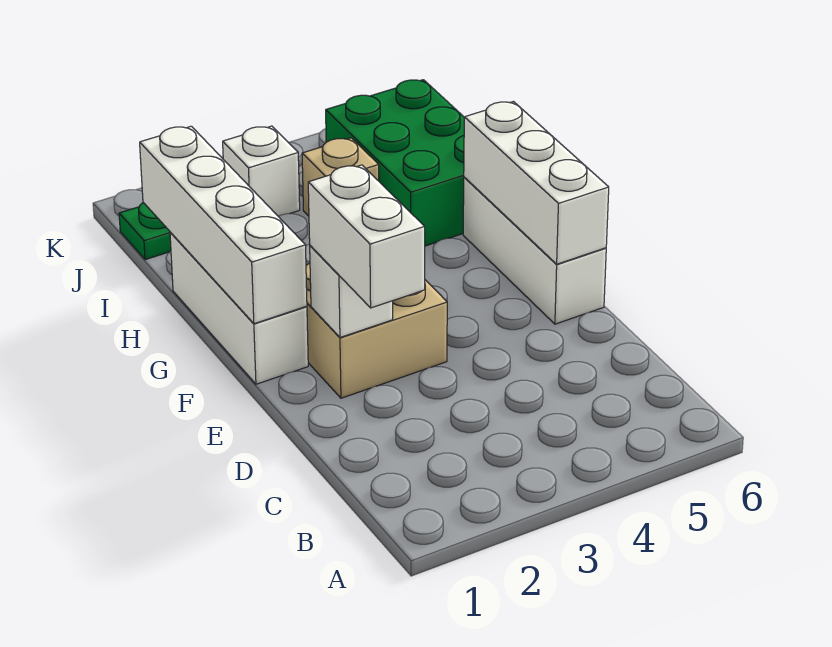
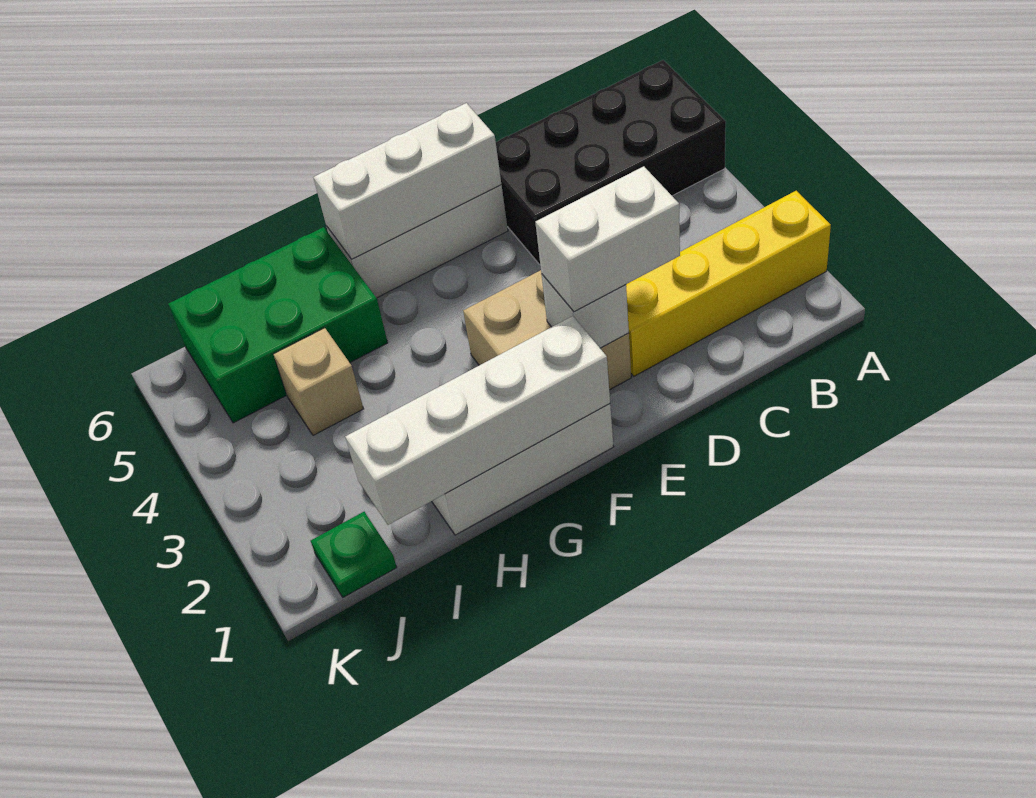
none -> yellow 1x4 brick [626,191,831,376]
none -> black 2x4 brick [496,60,726,264]
white 1x1 brick [223,126,300,216] -> none

